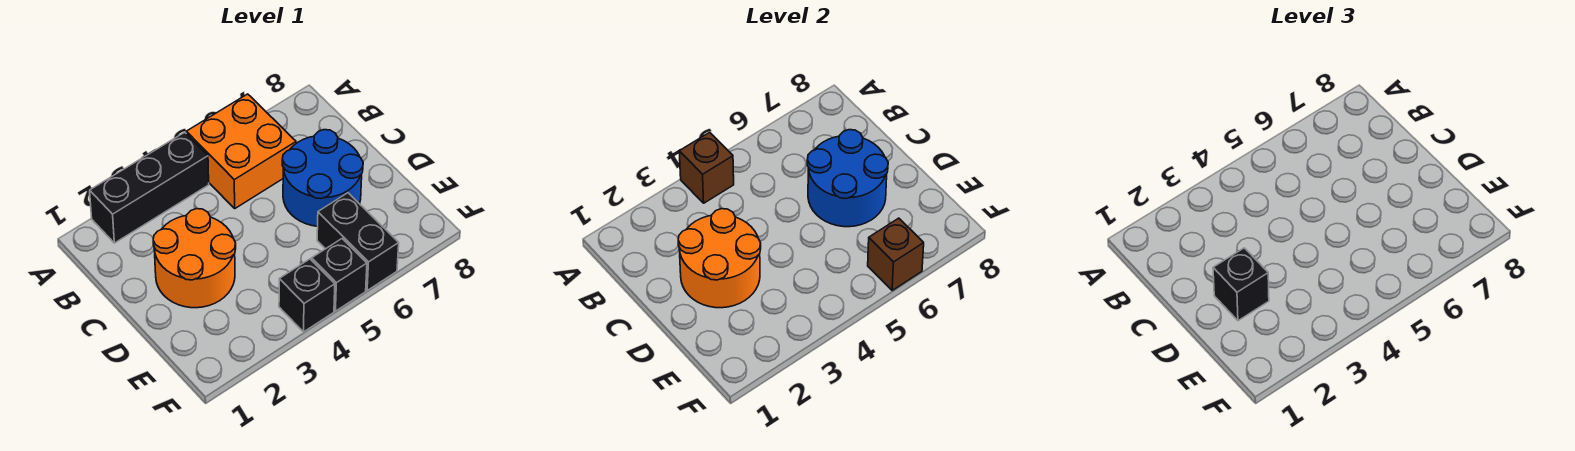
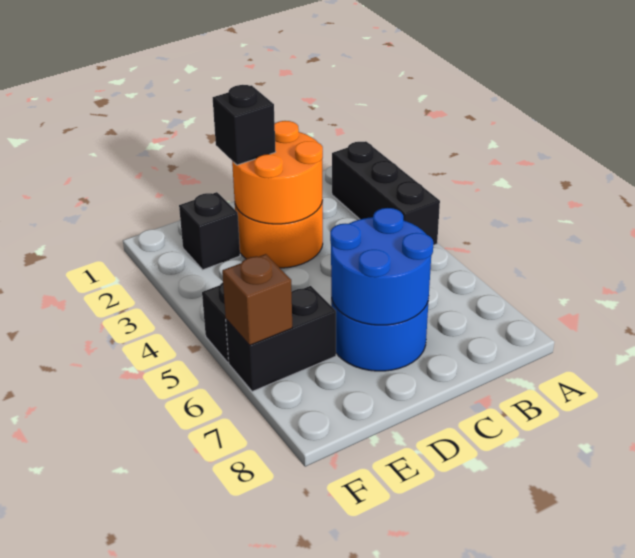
brown 1x1 brick [679,132,734,203] -> none
orange 2x2 brick [186,94,296,208] -> none
black 1x1 brick [279,259,335,332] -> black 1x1 brick moved to [179,192,240,270]

